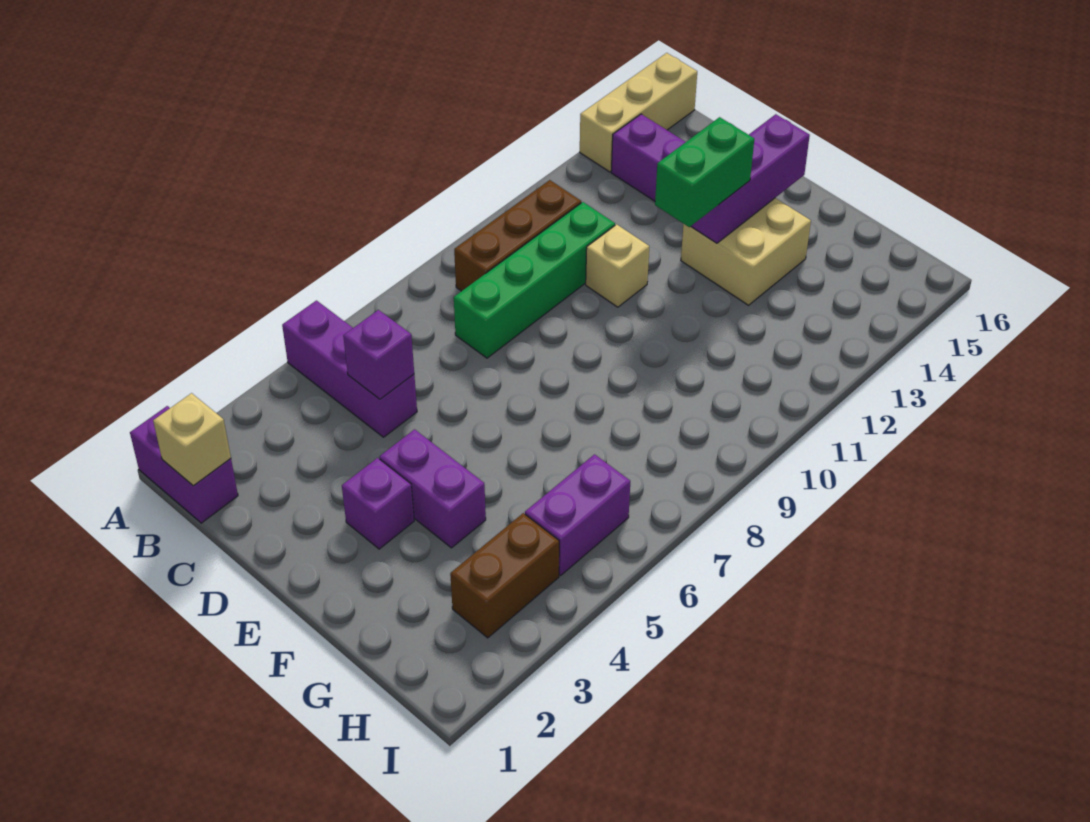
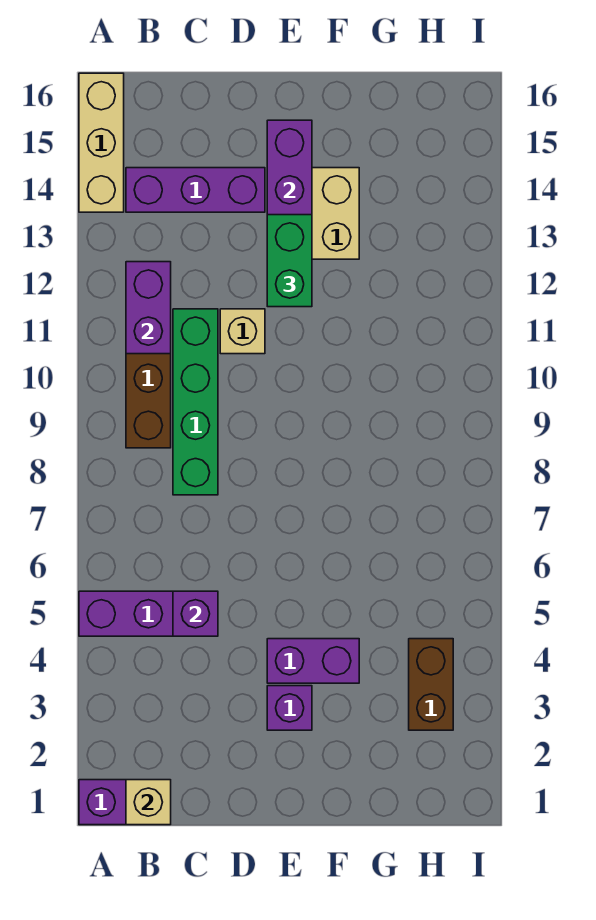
purple 1x2 brick [525,454,630,575] -> purple 1x2 brick moved to [126,262,171,354]

